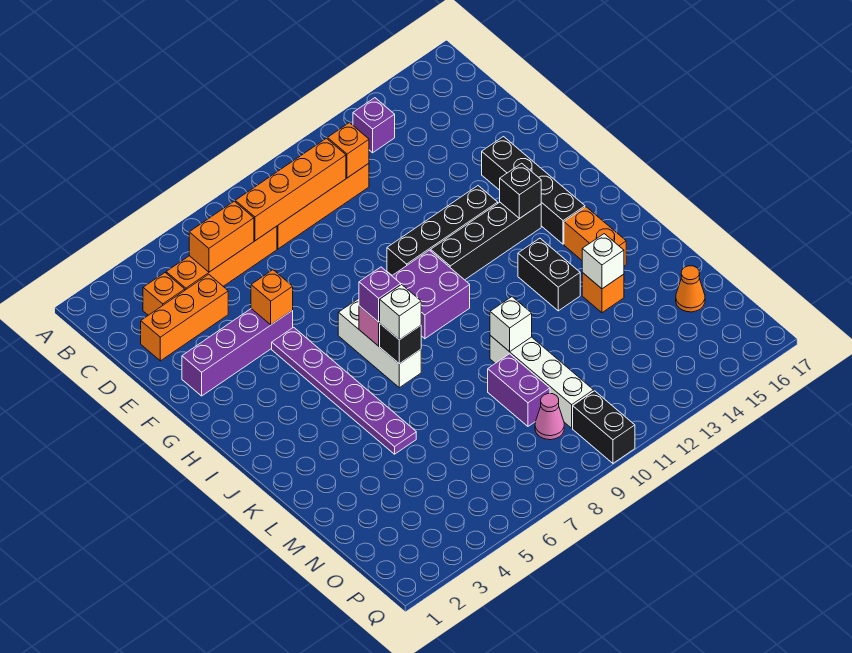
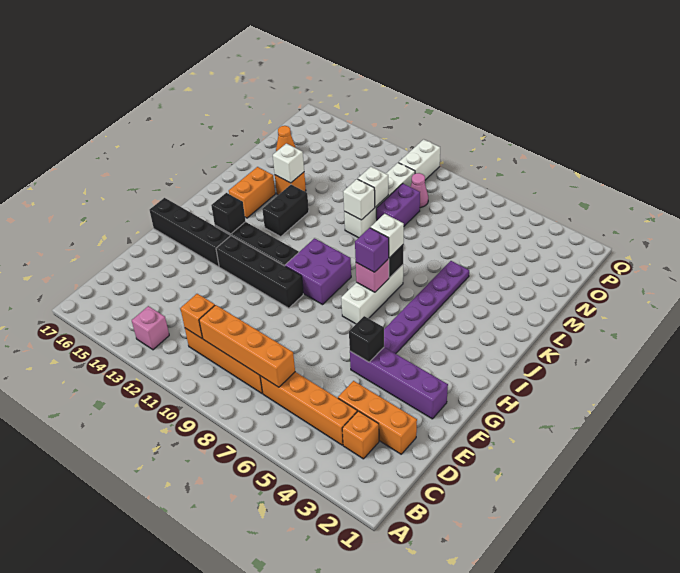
purple 1x1 brick [353,98,395,153] -> pink 1x1 brick [132,306,169,350]
orange 1x2 brick [189,201,254,272] -> none
orange 1x1 brick [251,270,293,325] -> black 1x1 brick [349,316,384,362]
black 1x4 brick [482,137,585,244] -> black 1x4 brick turned to [150,198,230,267]
none -> white 1x1 brick [358,167,388,207]
black 1x2 brick [573,391,635,463] -> white 1x2 brick [399,139,440,180]

